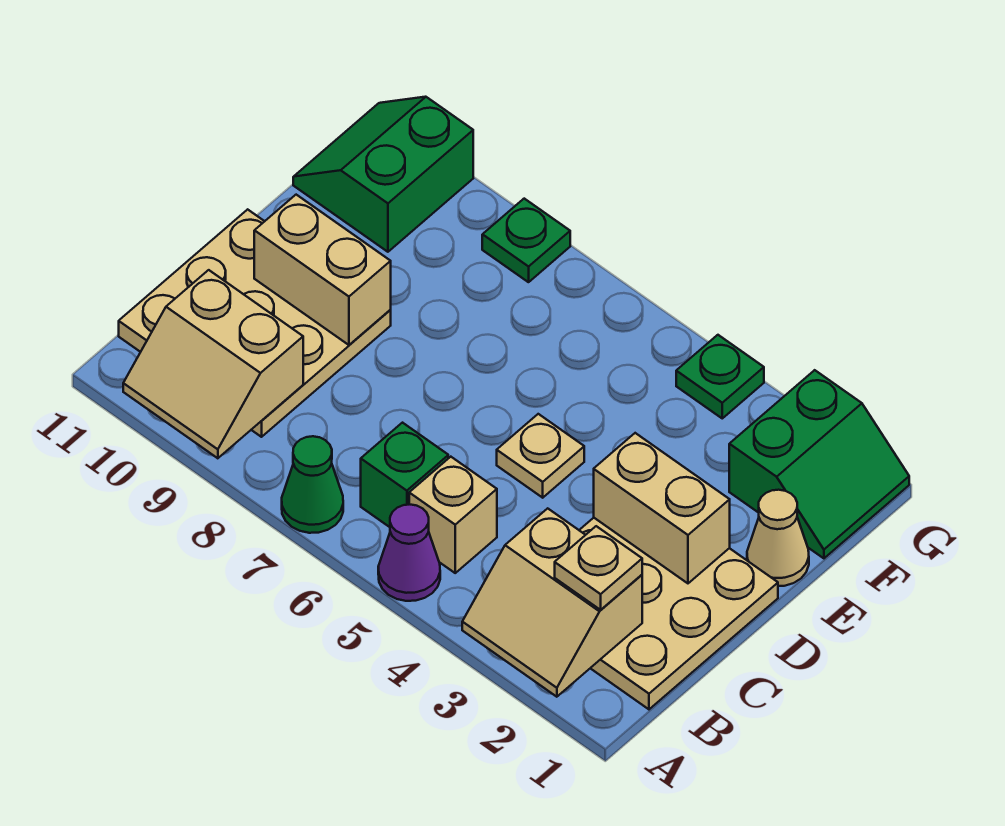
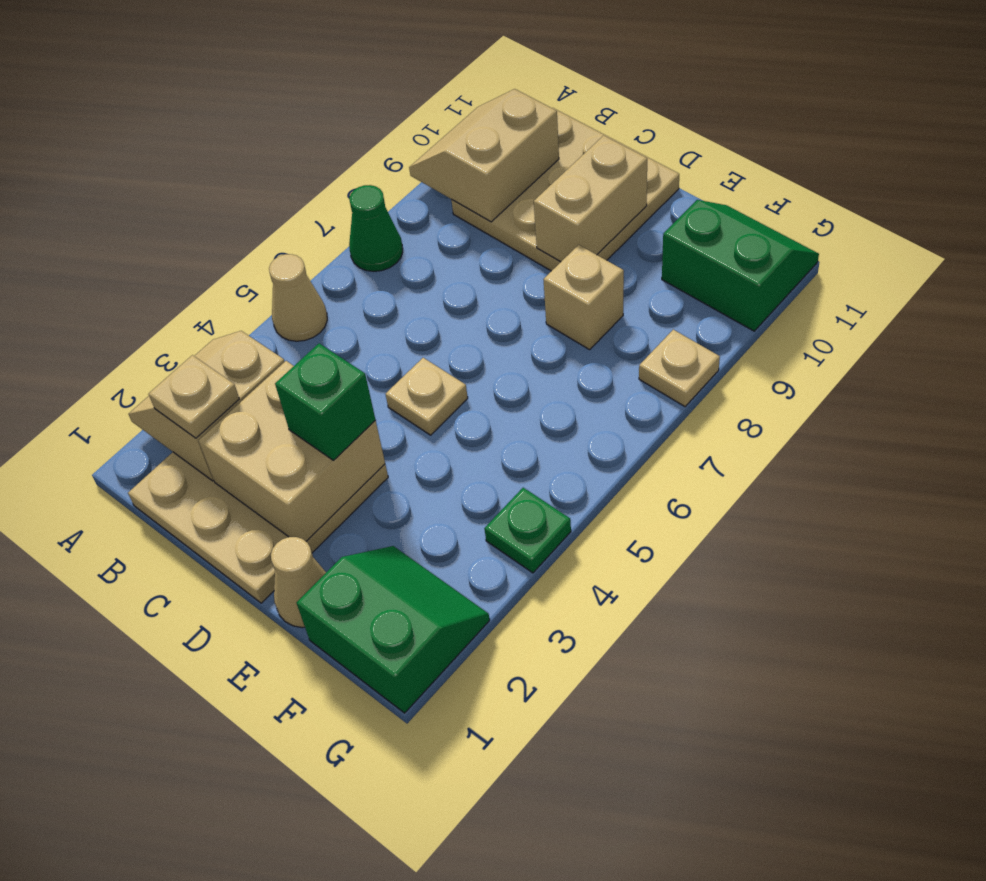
purple 1x1 cone [378,504,440,601] -> tan 1x1 cone [269,254,327,341]
tan 1x1 brick [409,457,497,573] -> tan 1x1 brick moved to [543,245,624,350]
green 1x1 brick [361,423,448,527] -> green 1x1 brick moved to [275,344,375,460]
tan 1x2 brick [594,433,730,583] -> tan 2x2 brick [199,361,385,541]
green 2x2 slope [729,370,909,558] -> green 2x2 slope turned to [296,546,490,713]
green 1x1 plate [482,199,570,282] -> tan 1x1 plate [639,330,720,407]

